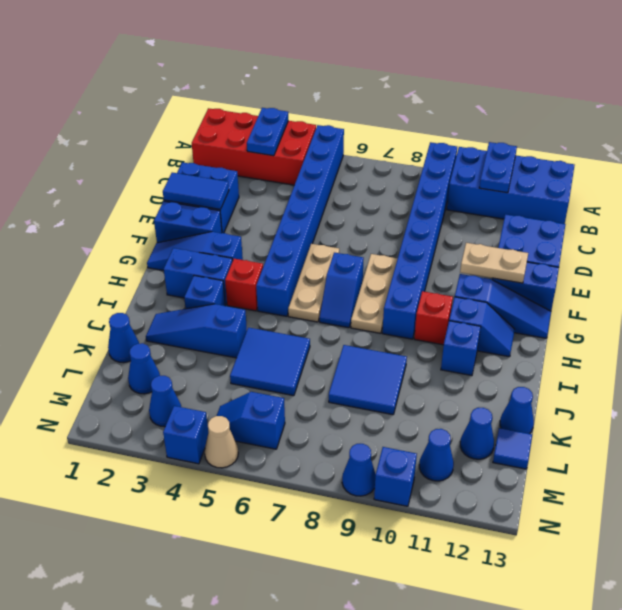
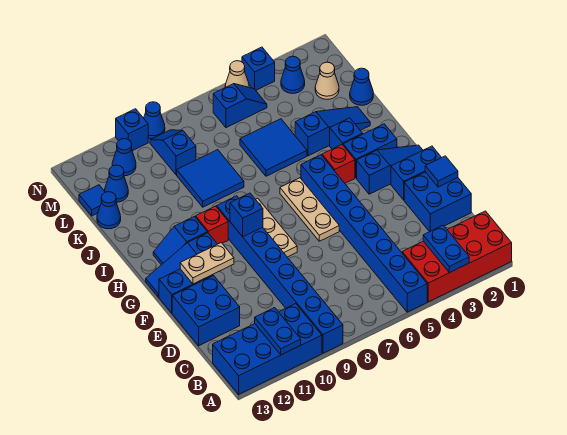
blue 1x2 tile [163,173,229,209] -> blue 1x1 tile [425,156,458,187]
blue 1x2 slope [319,253,364,328] -> blue 1x2 slope moved to [150,130,196,175]
blue 1x1 brick [441,321,481,376] -> blue 1x1 brick moved to [230,193,263,237]
blue 1x1 cone [128,343,160,394] -> tan 1x1 cone [315,62,339,99]

